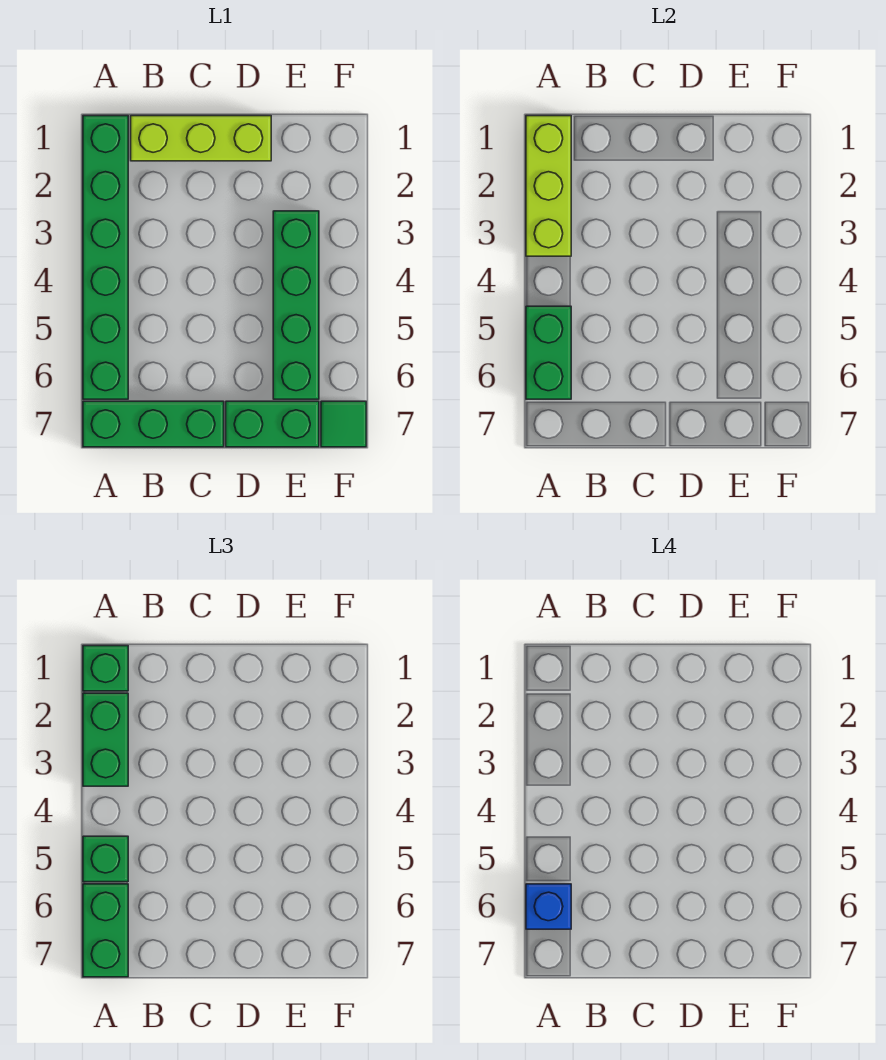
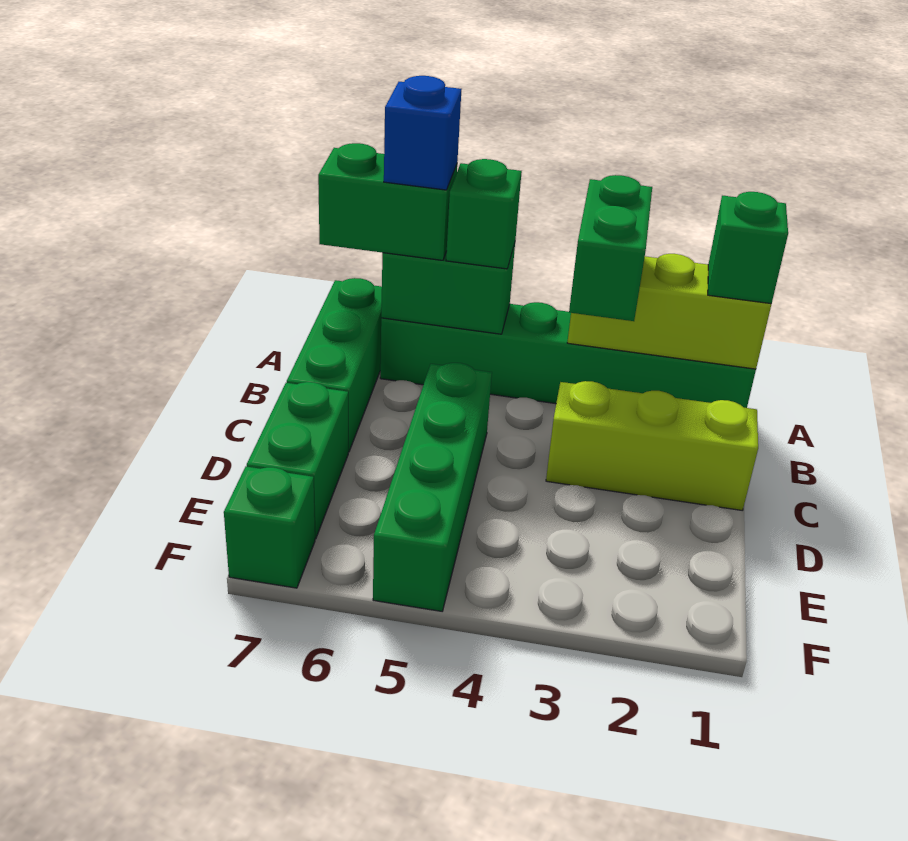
green 1x2 brick [83,693,128,786] -> green 1x2 brick turned to [569,175,652,321]
lime 1x3 brick [131,116,271,161] -> lime 1x3 brick turned to [546,381,758,510]
green 1x4 brick [273,211,319,399] -> green 1x4 brick turned to [373,363,492,611]
green 1x1 tile [321,401,366,447] -> green 1x1 brick [224,466,315,588]

